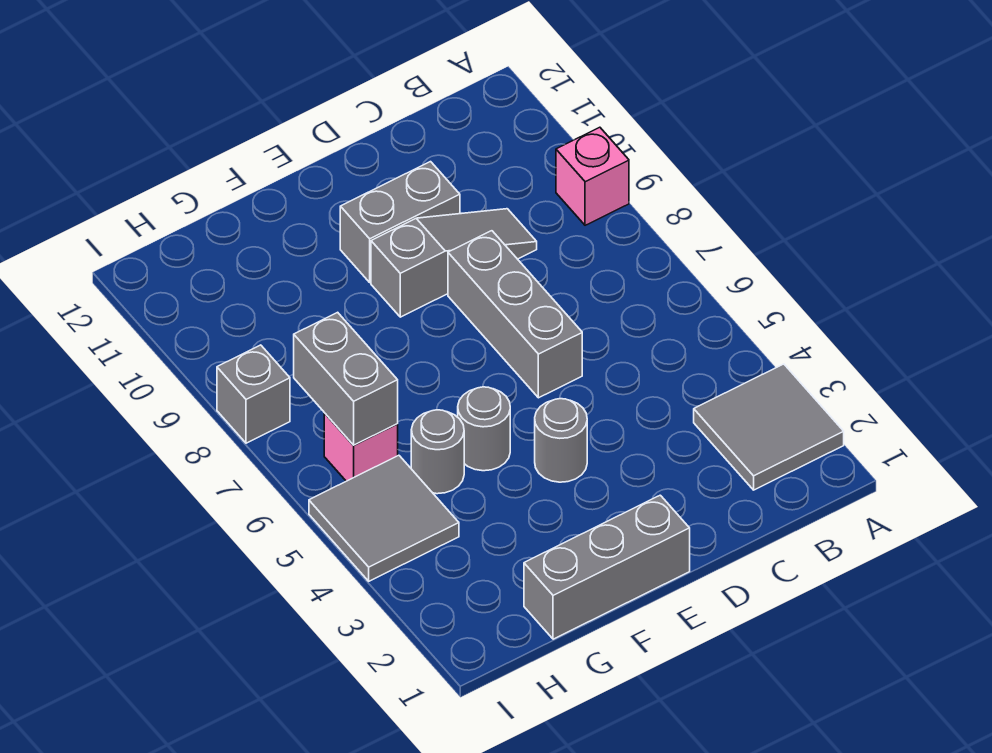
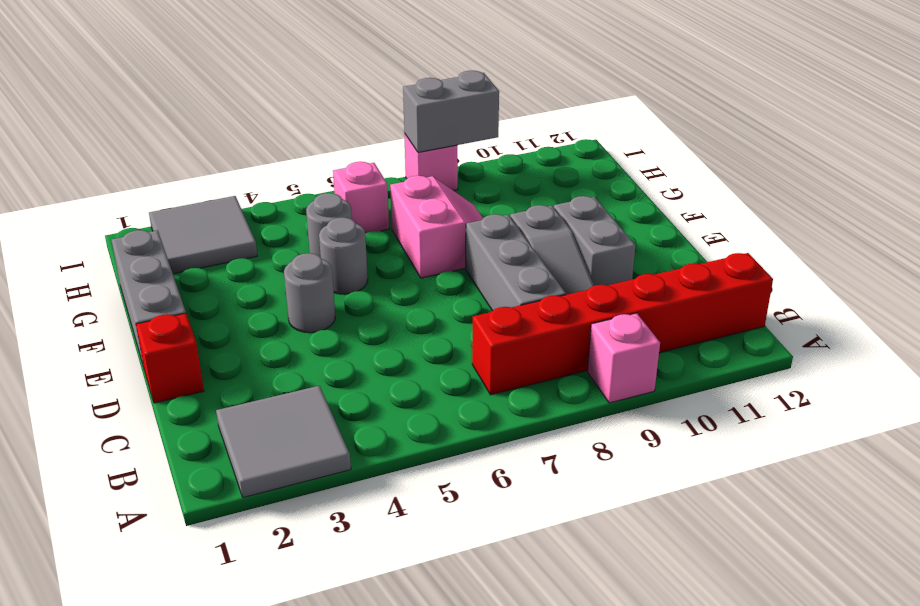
none -> red 1x6 brick [472,253,773,395]
none -> red 1x1 brick [136,313,204,403]
grey 1x3 brick [448,231,582,398] -> grey 1x3 brick turned to [466,214,566,311]
none -> pink 2x2 slope [390,176,483,278]
grey 2x2 tile [309,455,459,581] -> grey 2x2 tile moved to [149,196,257,274]
grey 1x2 brick [294,312,398,445] -> grey 1x2 brick moved to [403,71,499,152]
grey 1x1 brick [217,345,290,443] -> pink 1x1 brick [404,134,458,191]

